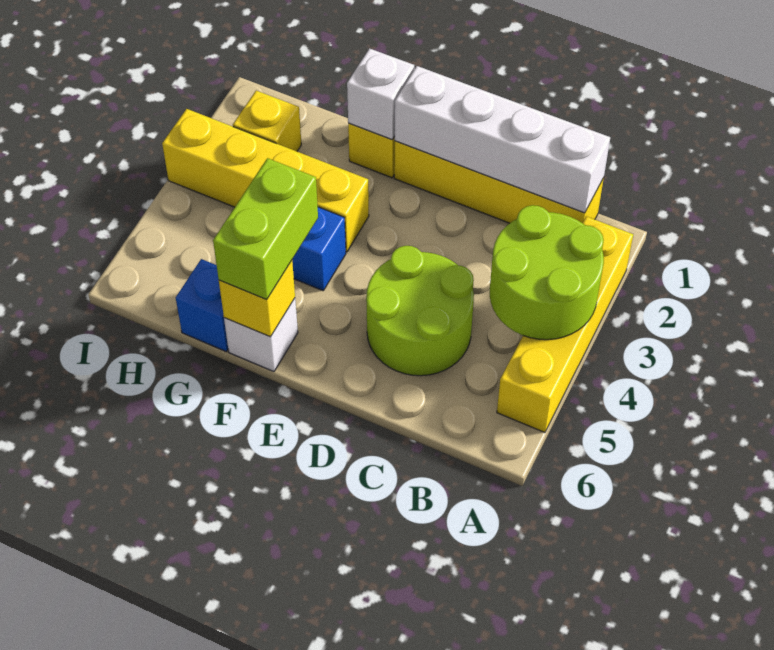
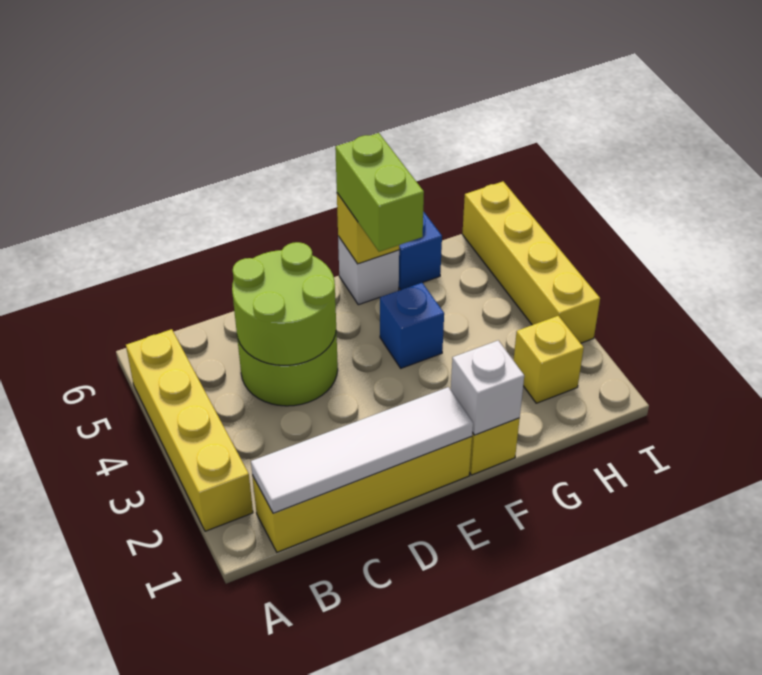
lime 2x2 round brick [490,205,604,340] -> lime 2x2 round brick moved to [232,242,336,365]
white 1x4 brick [395,66,610,213] -> white 1x4 tile [251,387,473,513]
yellow 1x4 brick [162,109,369,252] -> yellow 1x4 brick turned to [462,181,600,343]

